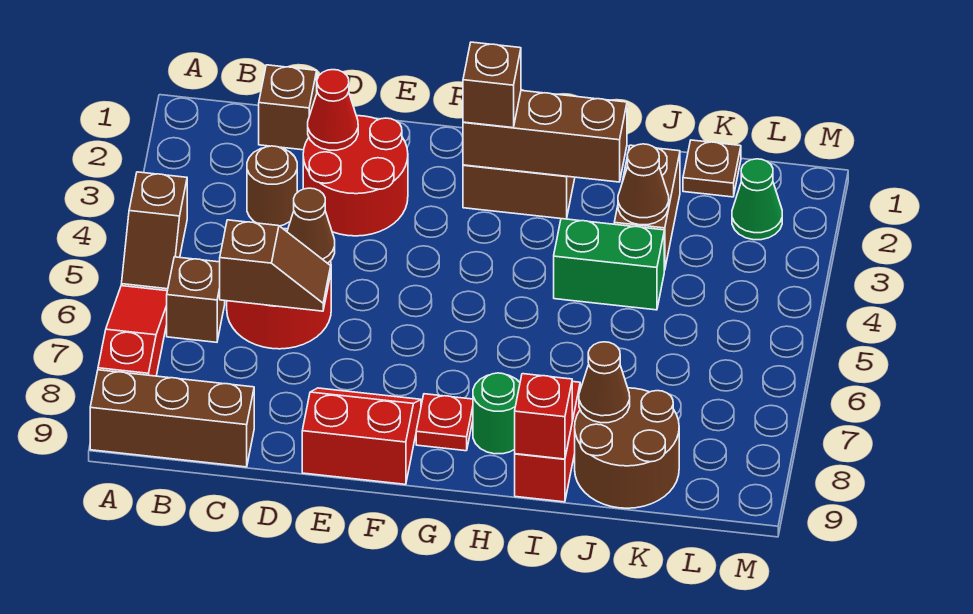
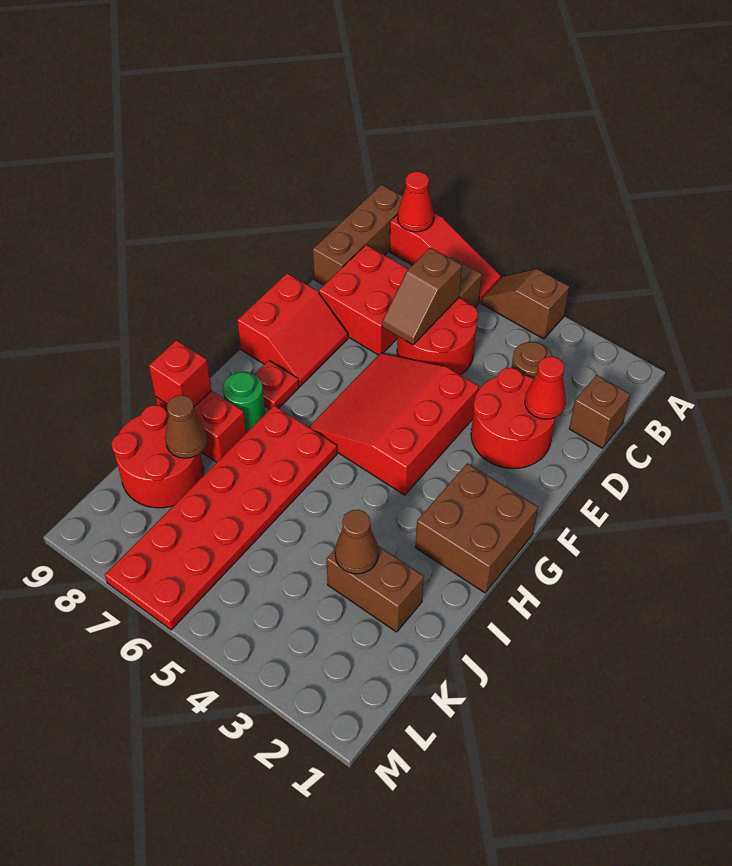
none -> red 1x1 cone [398,172,434,232]
none -> red 2x2 brick [319,245,408,355]
brown 1x1 cone [287,188,335,263] -> none
none -> red 3x3 slope [309,353,479,495]
brown 1x3 brick [463,91,627,182] -> none
brown 1x1 brick [463,42,521,128] -> none
none -> red 2x6 plate [105,406,337,630]
green 1x2 brick [554,219,664,310] -> none
brown 2x2 round brick [575,388,679,508] -> red 2x2 round brick [112,405,203,508]
brown 1x1 plate [683,140,741,197] -> none
green 1x1 cone [732,159,782,240] -> none

